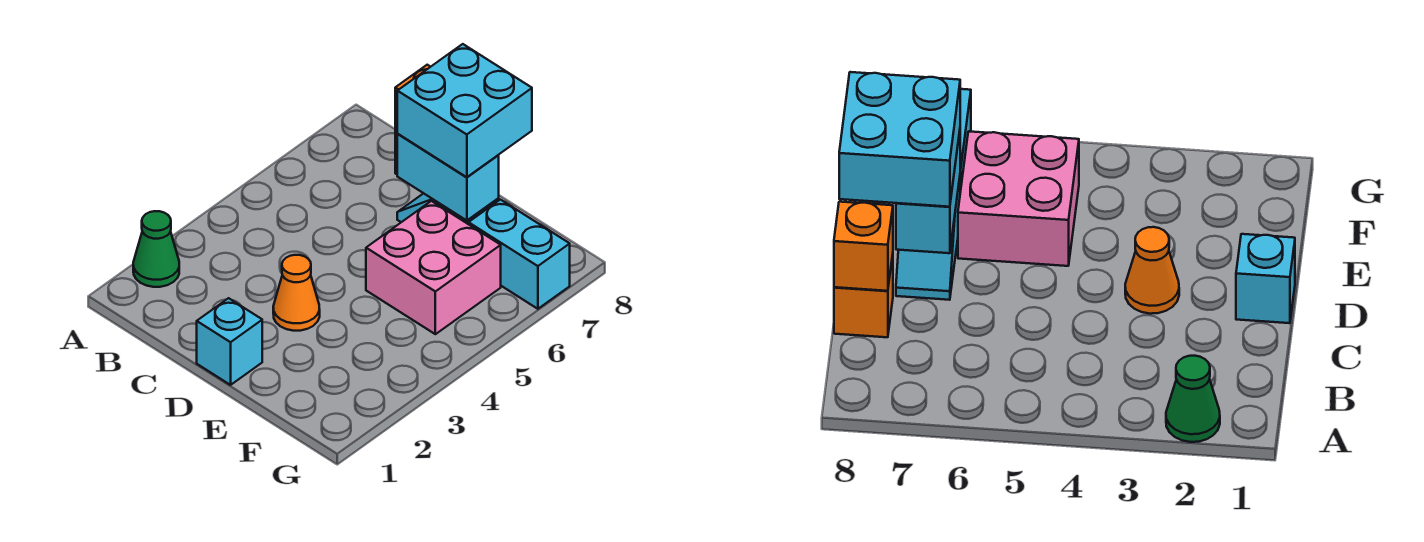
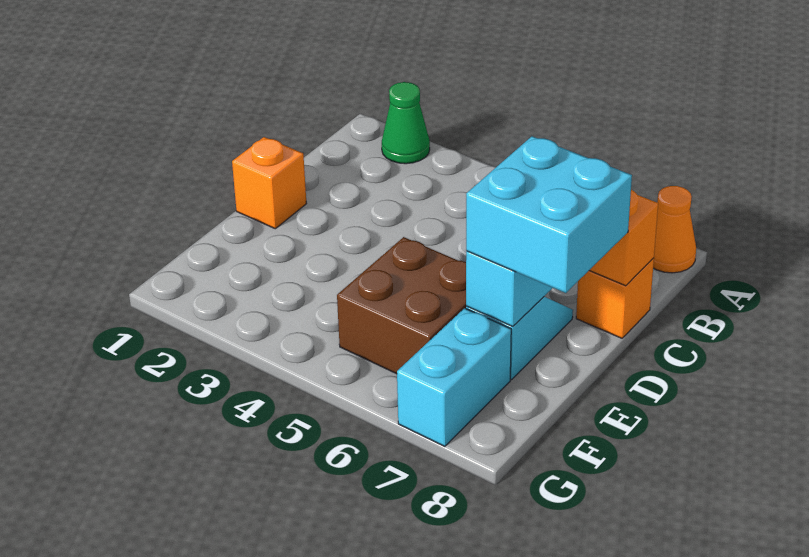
cyan 1x1 brick [197,298,262,385] -> orange 1x1 brick [232,137,306,229]
orange 1x1 cone [273,255,320,331] -> orange 1x1 cone moved to [653,186,696,273]
pink 2x2 brick [366,201,501,334] -> brown 2x2 brick [337,237,466,374]

